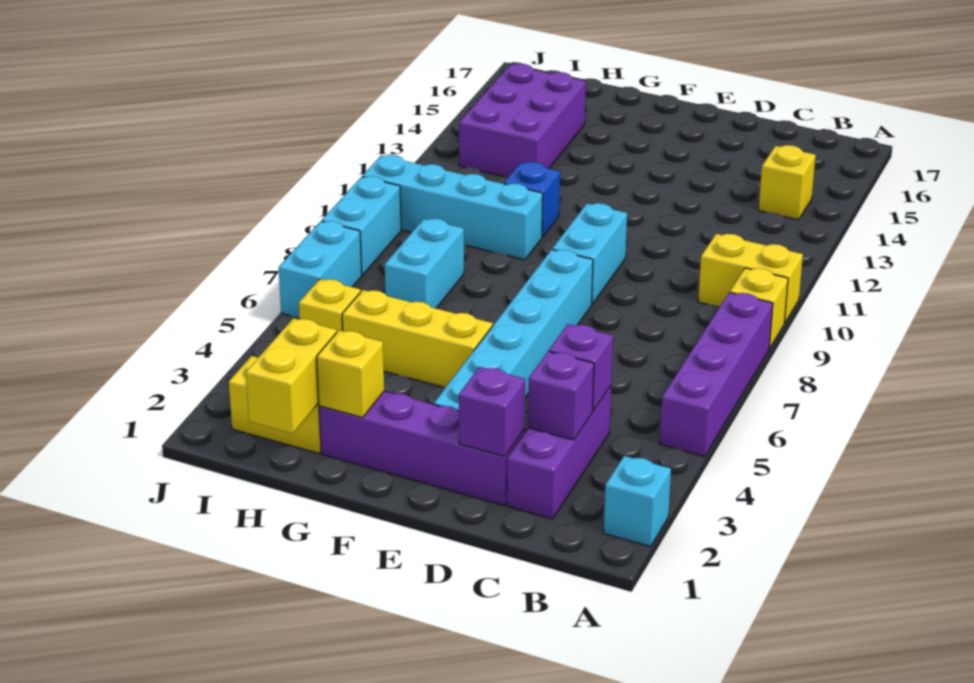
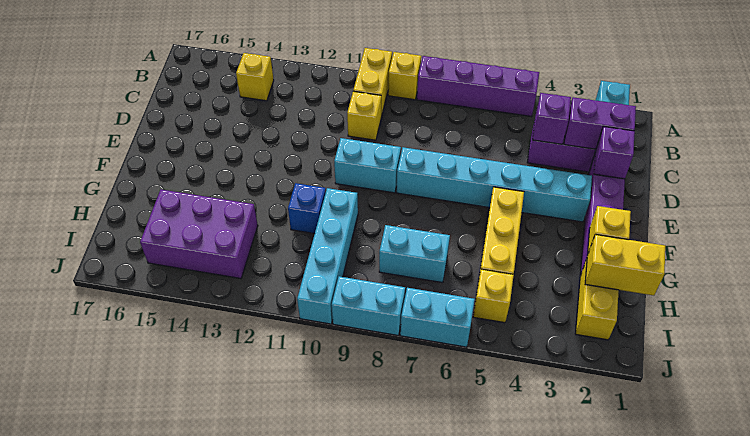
purple 1x1 brick [528,351,594,440] -> purple 1x2 brick [564,97,636,149]
none -> yellow 1x1 brick [347,91,381,140]

